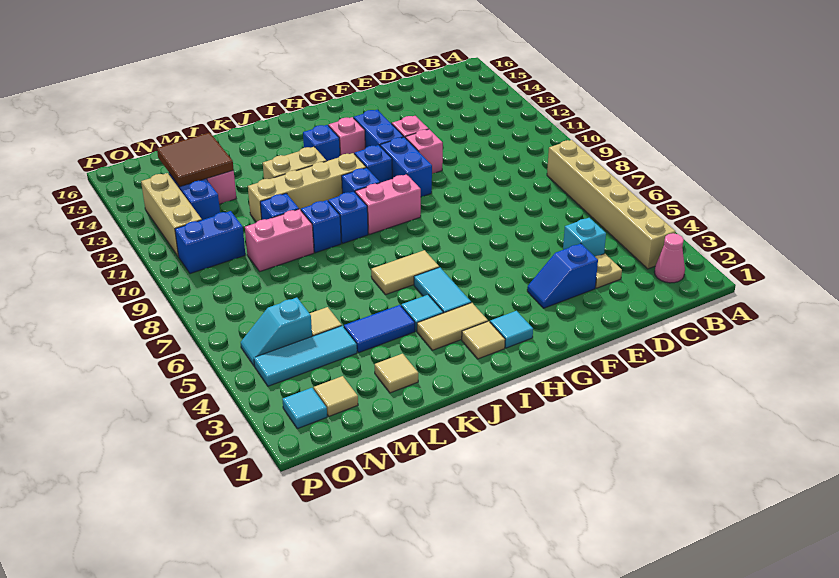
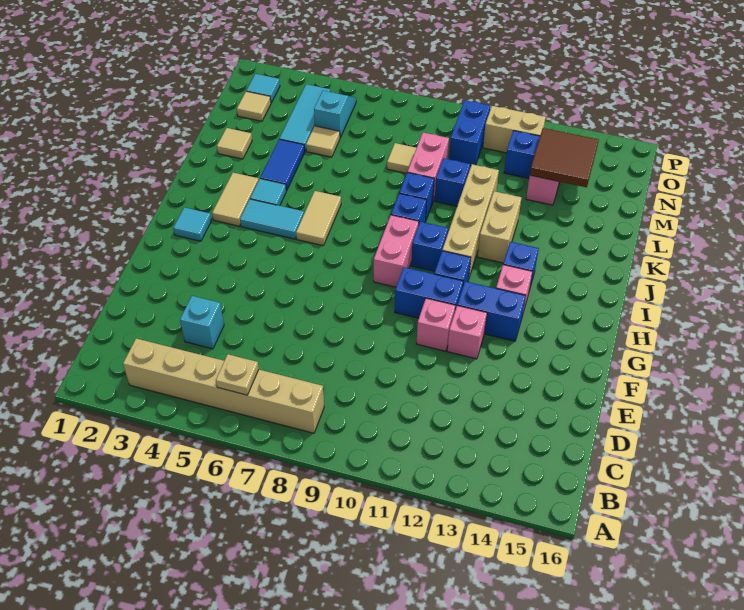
pink 1x1 cone [654,233,685,283] -> none
tan 1x1 plate [595,254,622,288] -> tan 1x1 plate moved to [216,354,259,395]
blue 1x2 slope [527,244,598,308] -> none
tan 1x1 tile [462,321,505,359] -> tan 1x1 tile moved to [387,143,416,173]
tan 1x3 brick [141,173,202,257] -> tan 1x2 brick [483,106,546,153]

